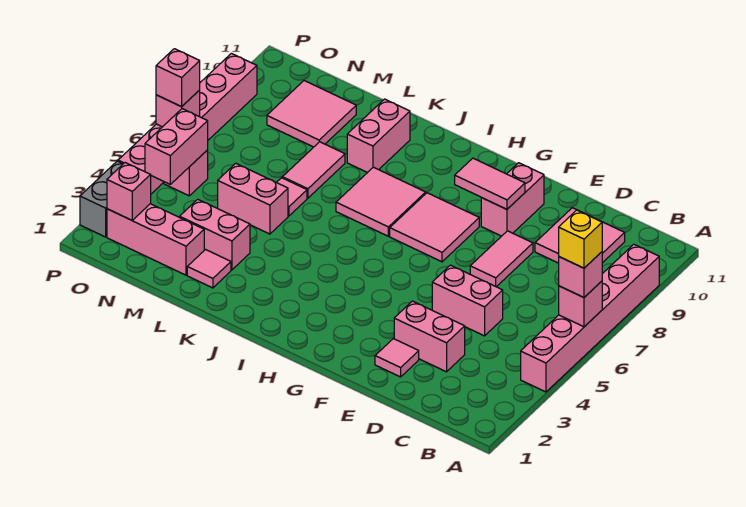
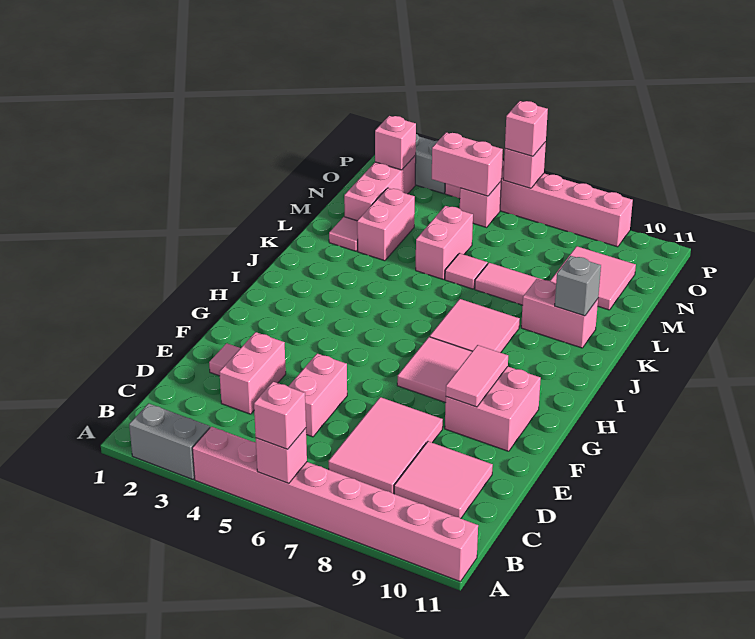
none -> grey 1x2 brick [129,403,210,479]
pink 1x6 brick [521,244,659,392] -> pink 1x8 brick [192,427,478,581]
yellow 1x1 brick [559,210,602,268] -> none
pink 1x2 tile [470,231,533,287] -> pink 2x3 tile [328,397,443,494]
pink 1x2 brick [481,163,544,236] -> pink 2x2 brick [445,367,541,451]
none -> grey 1x1 brick [555,256,601,316]

